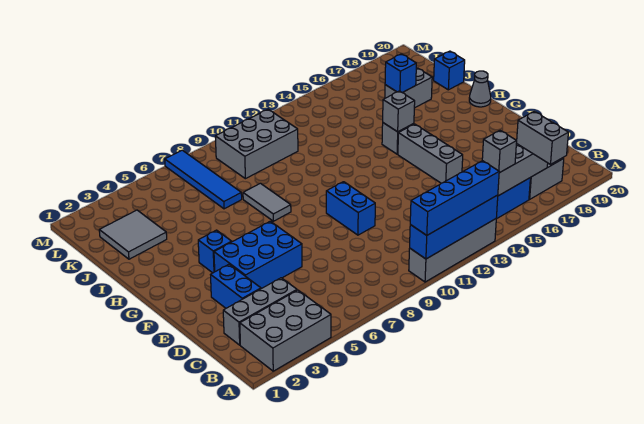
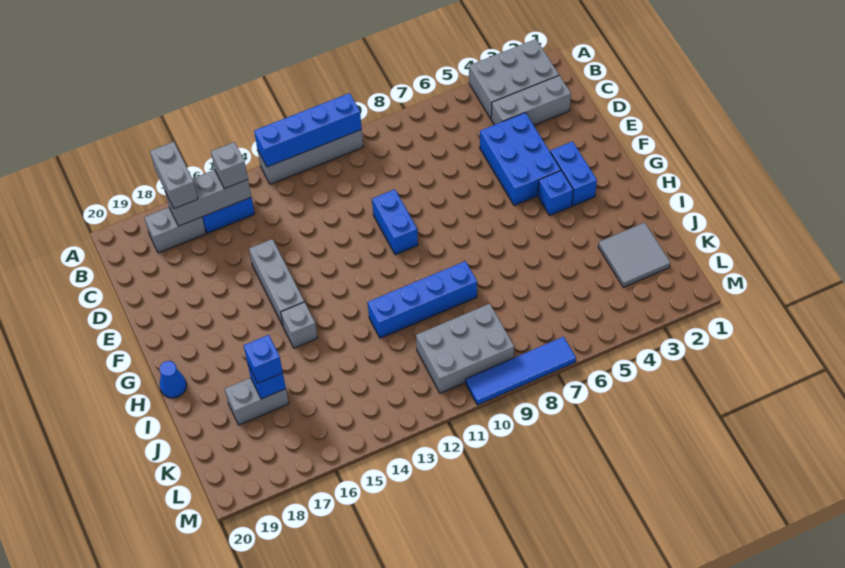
blue 1x4 brick [410,161,499,235] -> blue 1x4 brick moved to [368,261,477,338]
blue 1x2 brick [211,264,261,308] -> blue 1x2 brick moved to [550,141,597,206]
blue 2x3 brick [214,221,302,289] -> blue 2x3 brick turned to [480,113,561,206]
grey 1x2 tile [243,183,291,221] -> none
grey 1x1 brick [383,91,415,132] -> none
grey 1x1 cone [469,71,491,107] -> blue 1x1 cone [160,361,187,398]
blue 1x4 tile [165,150,242,209] -> blue 1x4 tile turned to [466,337,576,405]
blue 1x1 brick [434,51,465,90] -> blue 1x1 brick moved to [243,335,283,383]

